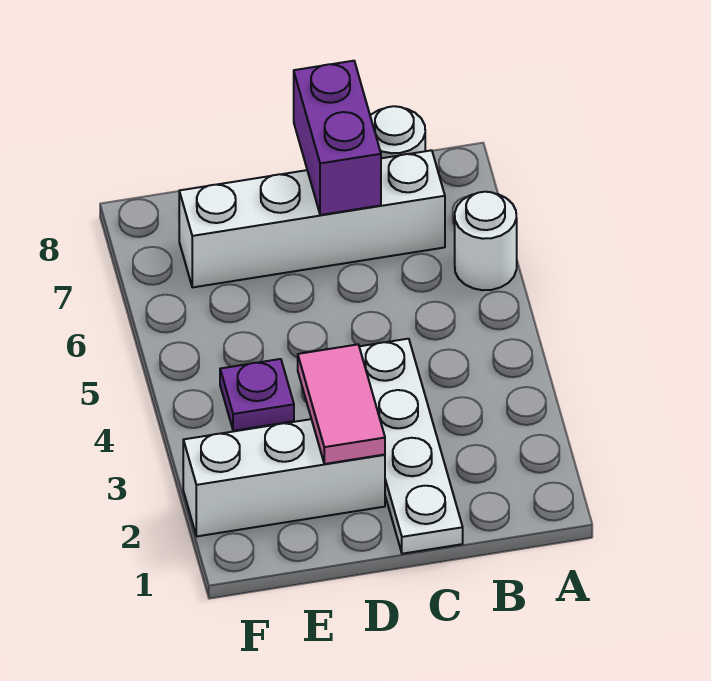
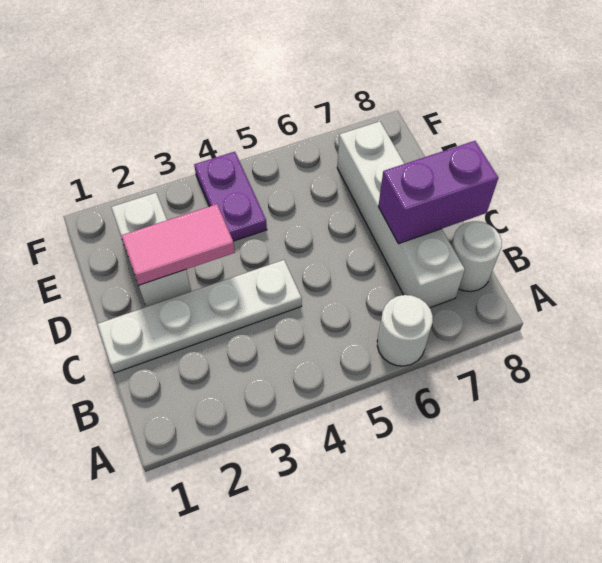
white 1x3 brick [183,419,385,536] -> white 1x2 brick [111,193,191,307]
purple 1x1 plate [220,359,294,431] -> purple 1x2 plate [194,152,267,241]

